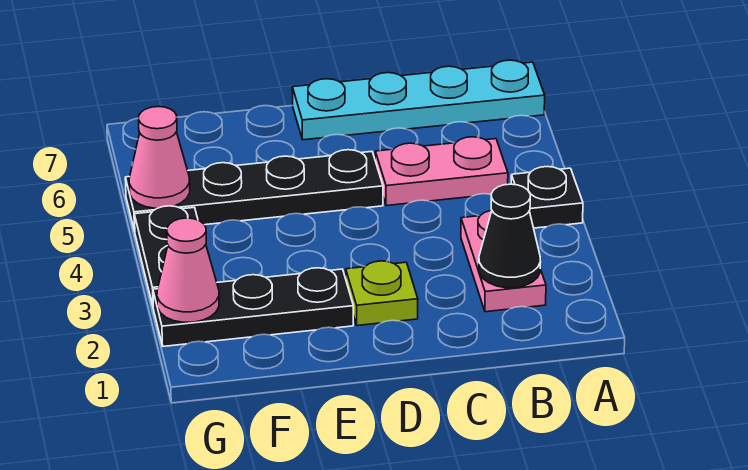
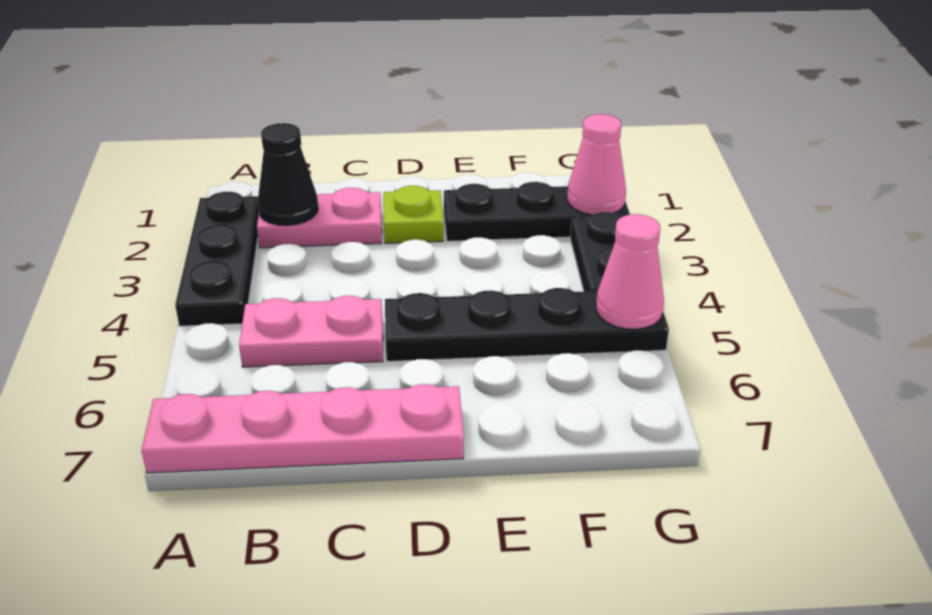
black 1x1 plate [511,167,583,228] -> black 1x3 plate [175,192,259,326]
cyan 1x4 plate [292,60,545,140] -> pink 1x4 plate [141,384,464,473]
pink 1x2 plate [461,210,546,312] -> pink 1x2 plate turned to [257,188,382,248]

